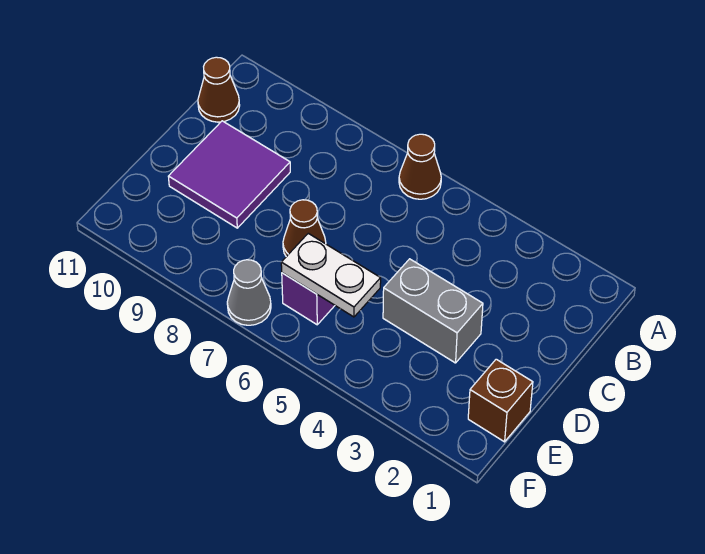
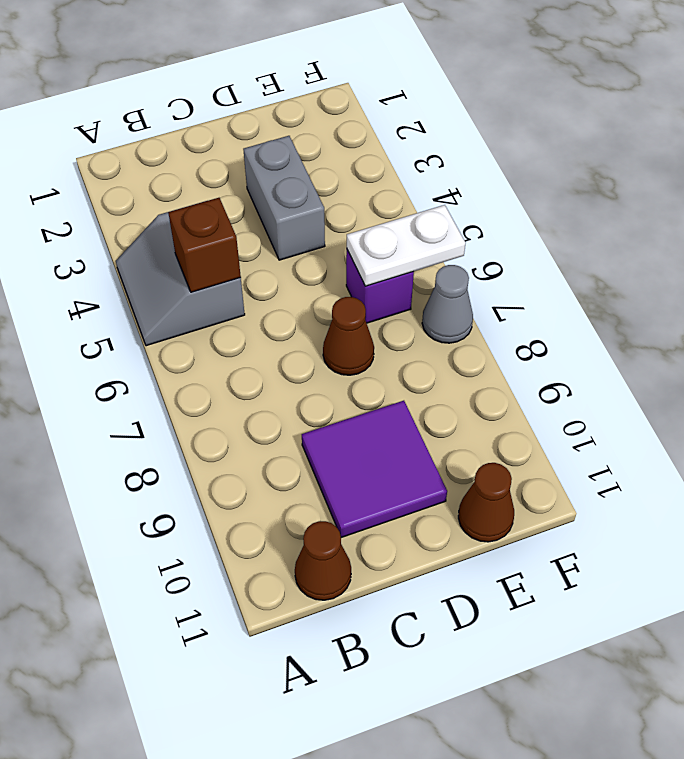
none -> grey 2x2 slope [116,204,245,346]
brown 1x1 cone [399,134,441,199] -> brown 1x1 cone moved to [458,463,514,542]
brown 1x1 brick [468,359,533,442] -> brown 1x1 brick moved to [168,198,241,292]
white 1x2 plate [281,233,381,317] -> white 1x2 plate turned to [347,205,465,286]

